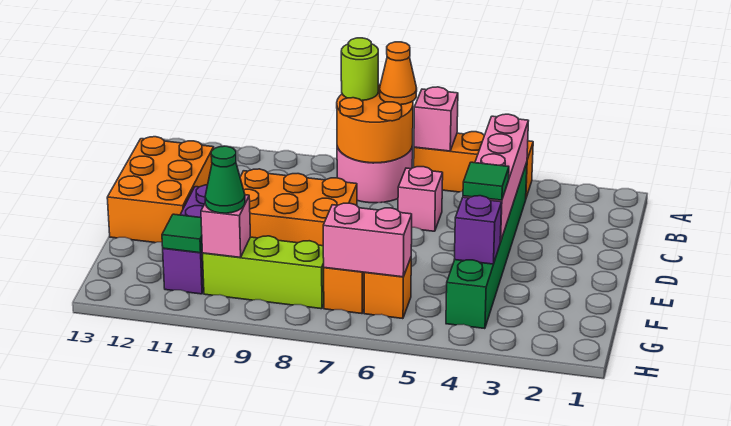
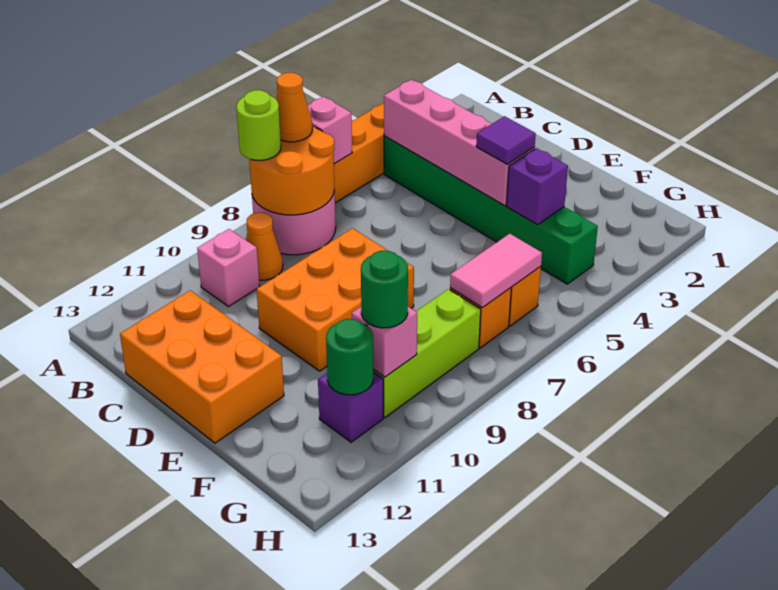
none -> orange 1x1 cone [246,213,283,280]
pink 1x1 brick [398,167,443,231] -> pink 1x1 brick moved to [197,229,260,307]
green 1x1 tile [463,162,509,200] -> purple 1x1 tile [476,116,536,164]
purple 1x3 brick [163,185,207,294] -> purple 1x1 brick [318,372,383,442]
pink 1x2 brick [323,203,412,277] -> pink 1x2 tile [450,234,542,308]
green 1x1 cone [205,146,245,213] -> green 1x1 round brick [361,251,408,328]
green 1x1 tile [162,214,202,253] -> green 1x1 round brick [326,319,373,395]

